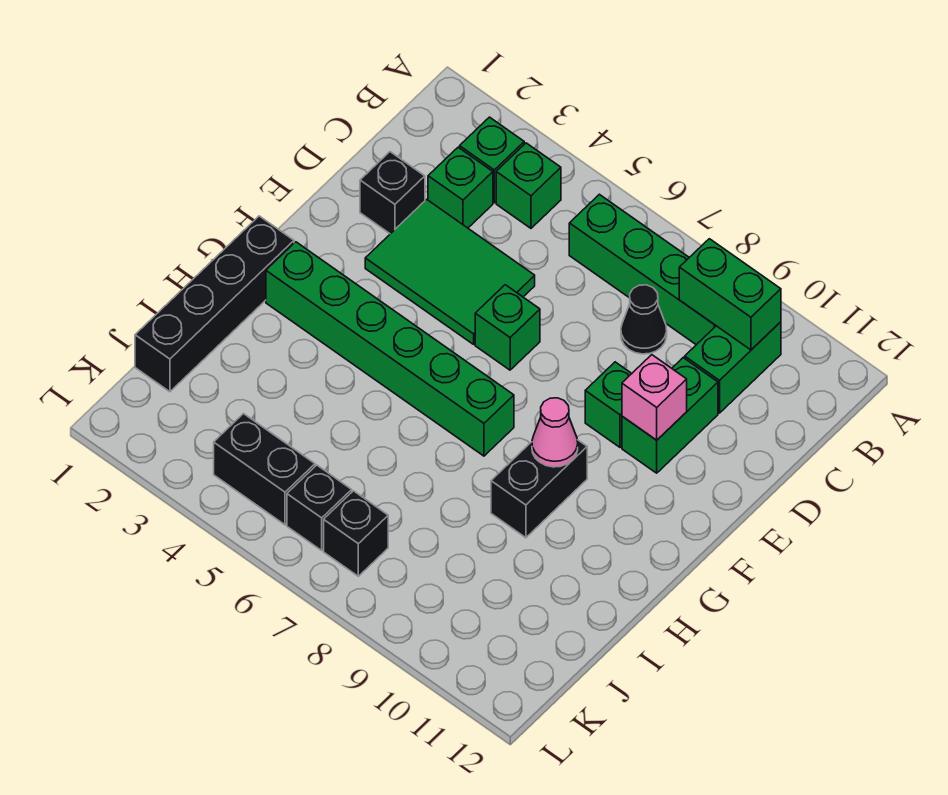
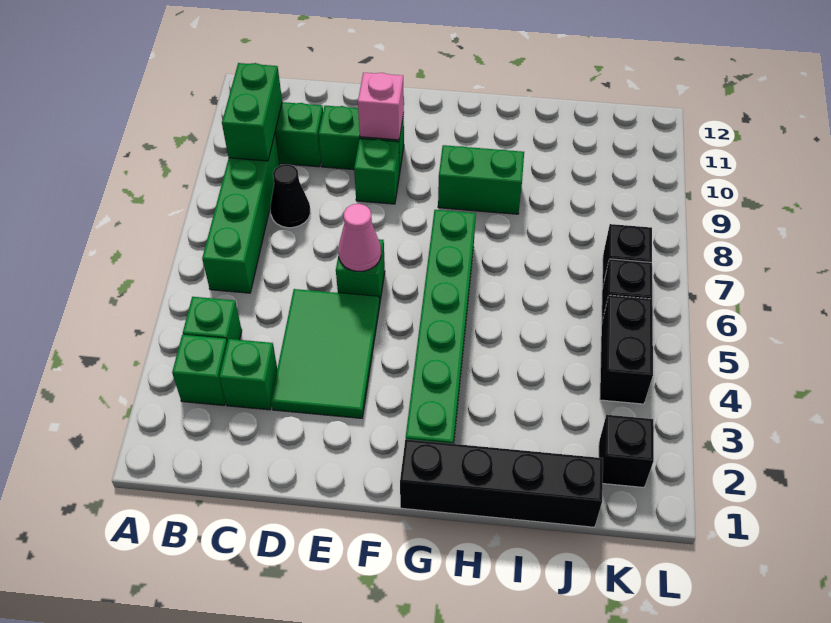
black 1x1 brick [360,152,425,234] -> black 1x1 brick moved to [599,415,654,487]
black 1x2 brick [491,440,587,538] -> green 1x2 brick [438,145,524,214]
pink 1x1 cone [532,398,578,467] -> pink 1x1 cone moved to [338,204,381,271]

